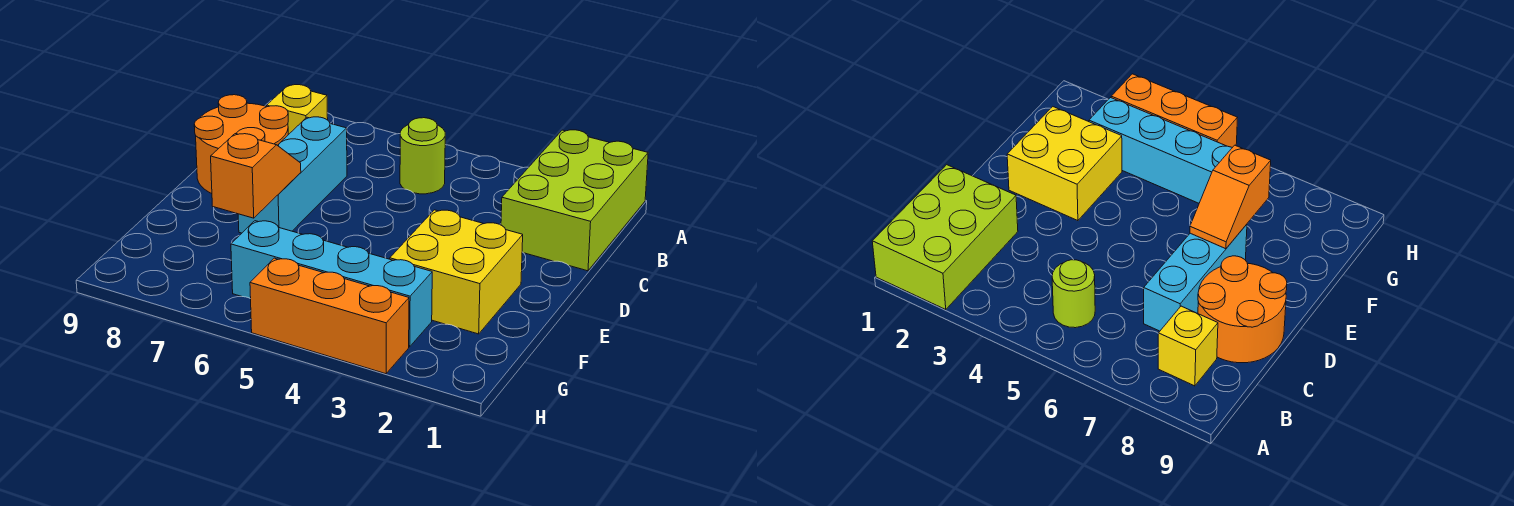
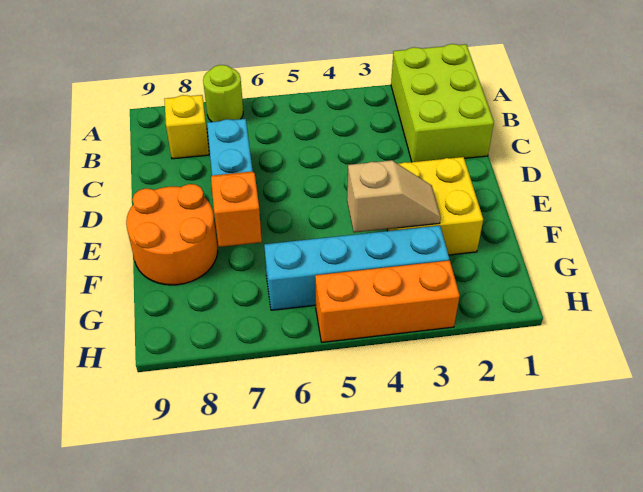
lime 1x1 round brick [400,118,445,194] -> lime 1x1 round brick moved to [203,65,243,122]
orange 2x2 round brick [194,95,288,194] -> orange 2x2 round brick moved to [126,184,218,285]
none -> tan 1x2 slope [347,160,441,233]

